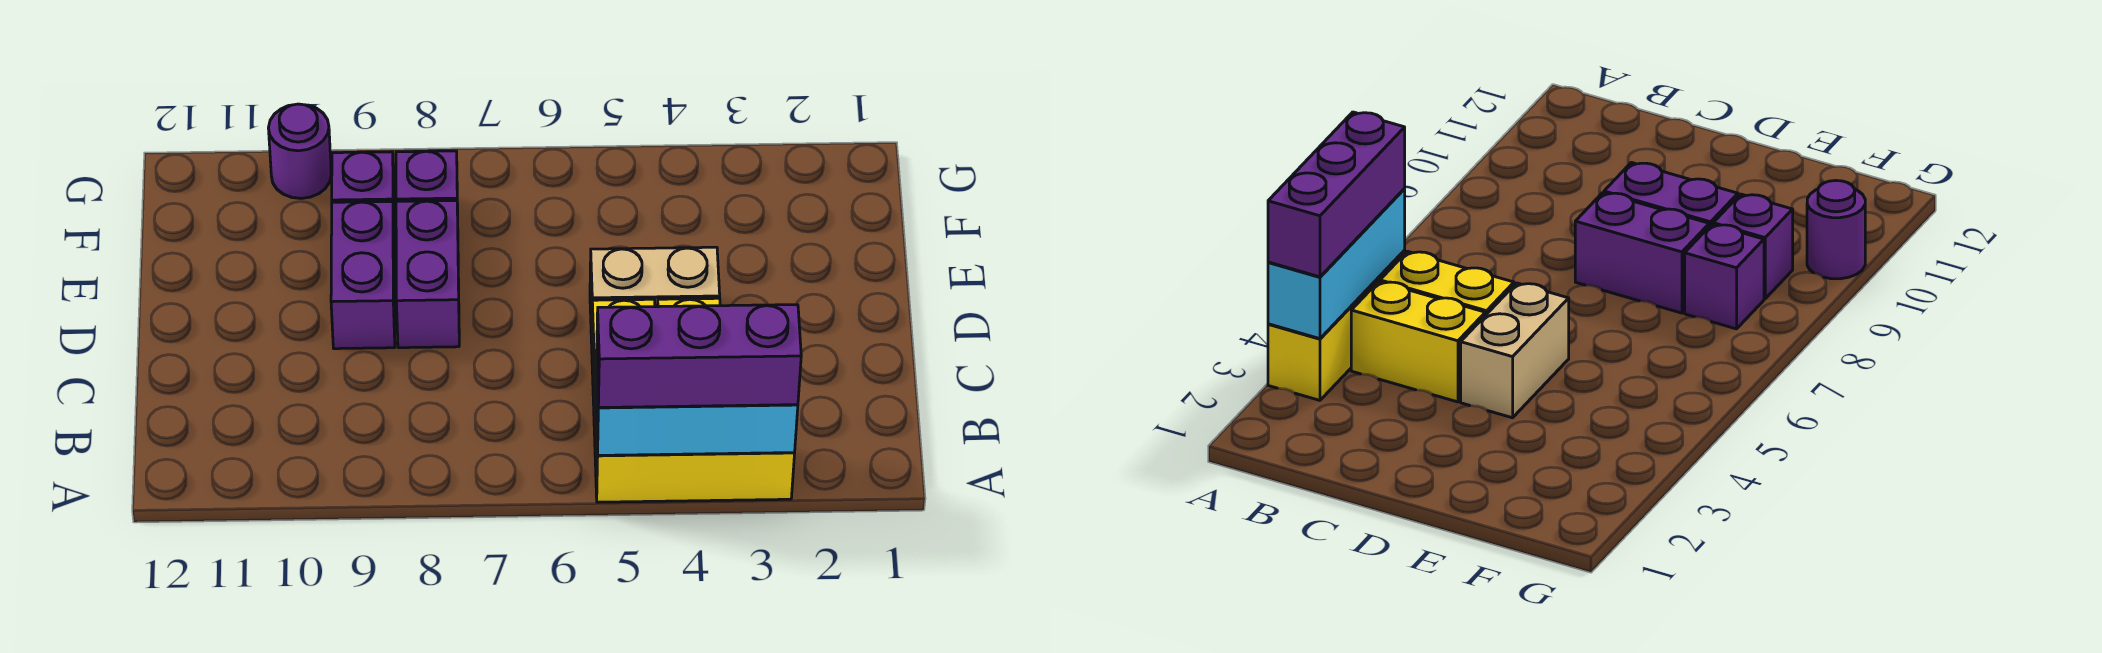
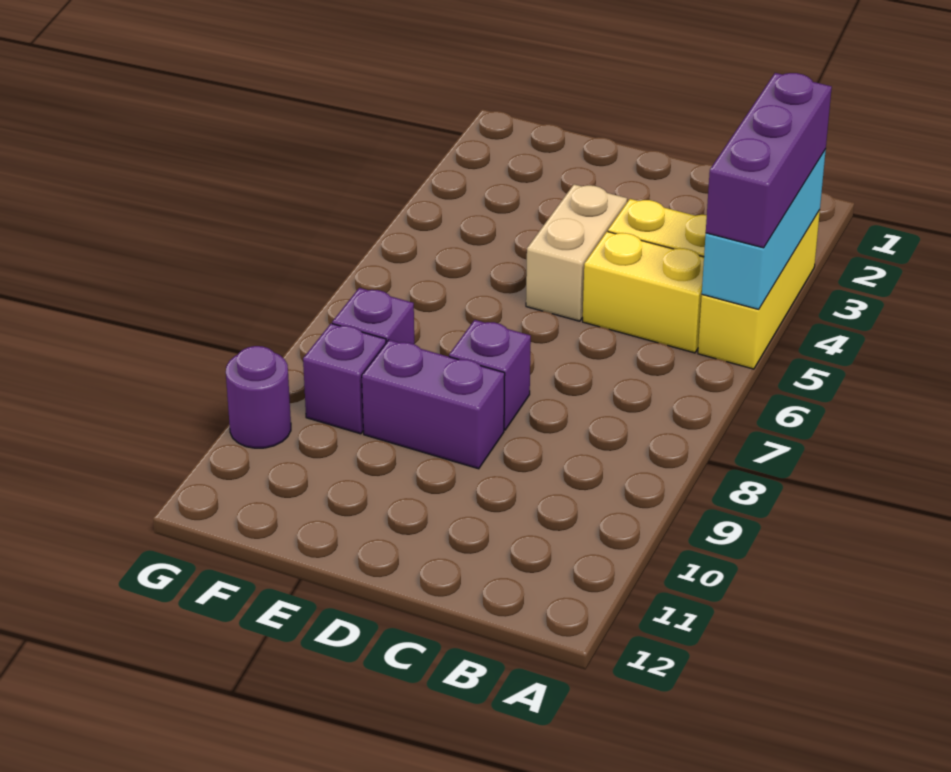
purple 1x2 brick [396,201,459,348] -> purple 1x1 brick [449,320,531,430]

